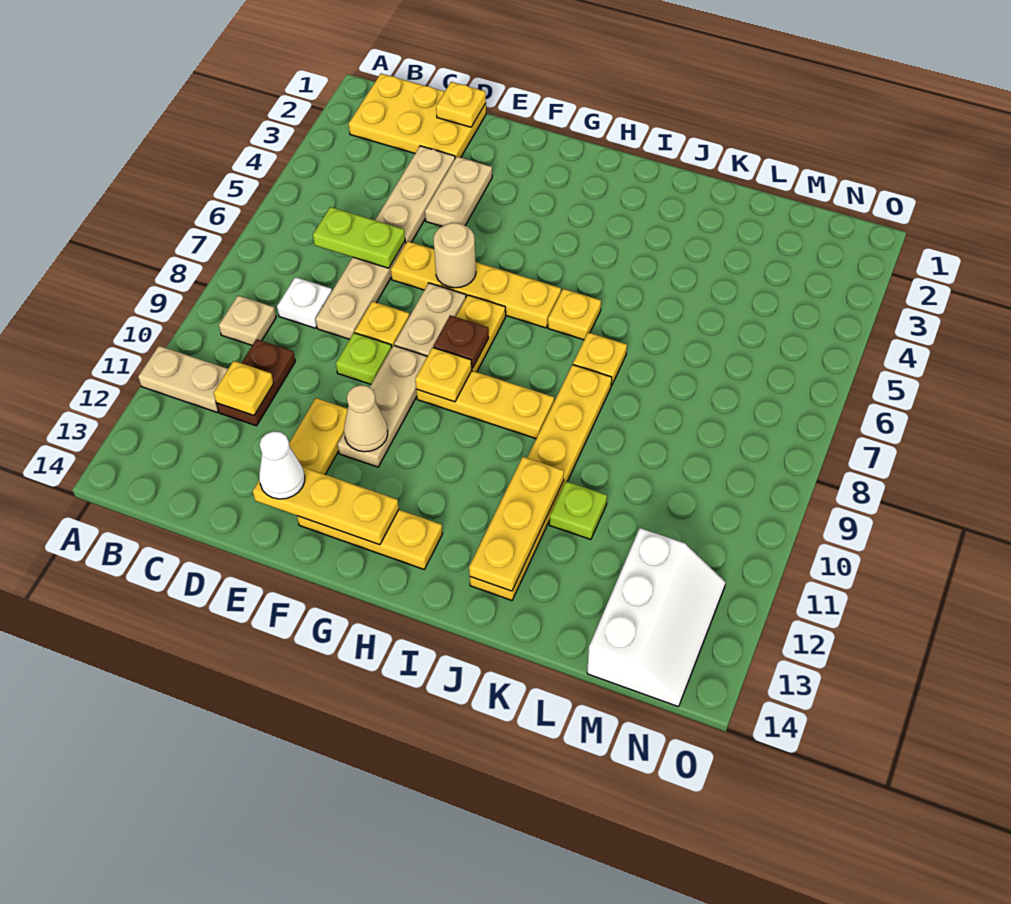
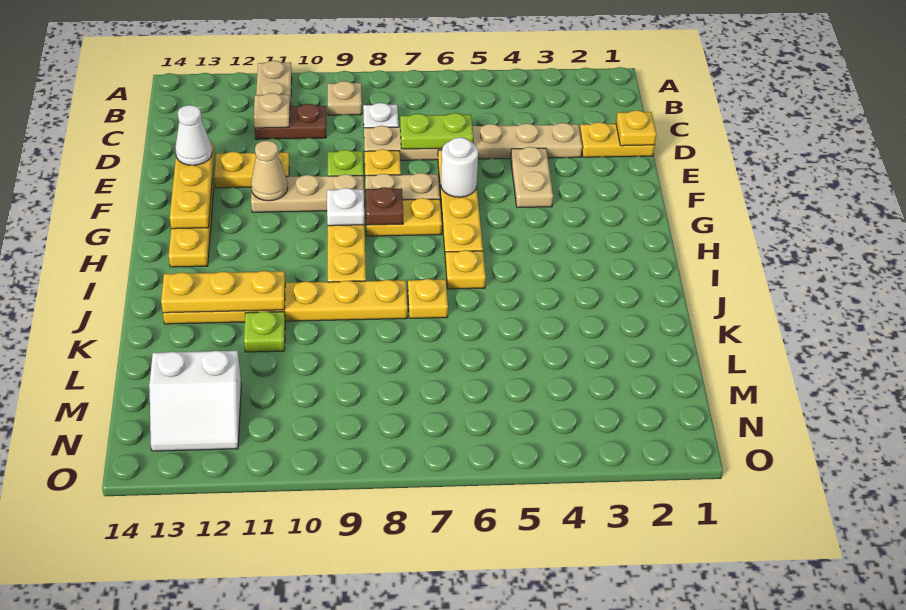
yellow 2x3 plate [349,74,486,158] -> yellow 1x2 plate [580,122,655,157]
lime 1x2 plate [313,207,405,268] -> lime 1x2 plate turned to [400,113,473,149]
yellow 1x1 plate [214,361,274,415] -> tan 1x1 plate [254,93,290,128]
tan 1x2 plate [425,157,492,226] -> tan 1x2 plate turned to [511,147,553,207]
tan 1x1 round brick [433,223,476,288] -> white 1x1 round brick [441,137,478,197]
yellow 1x1 plate [415,347,472,402] -> white 1x1 plate [327,188,365,226]
white 2x3 slope [587,528,725,707] -> white 2x2 slope [149,351,241,451]

